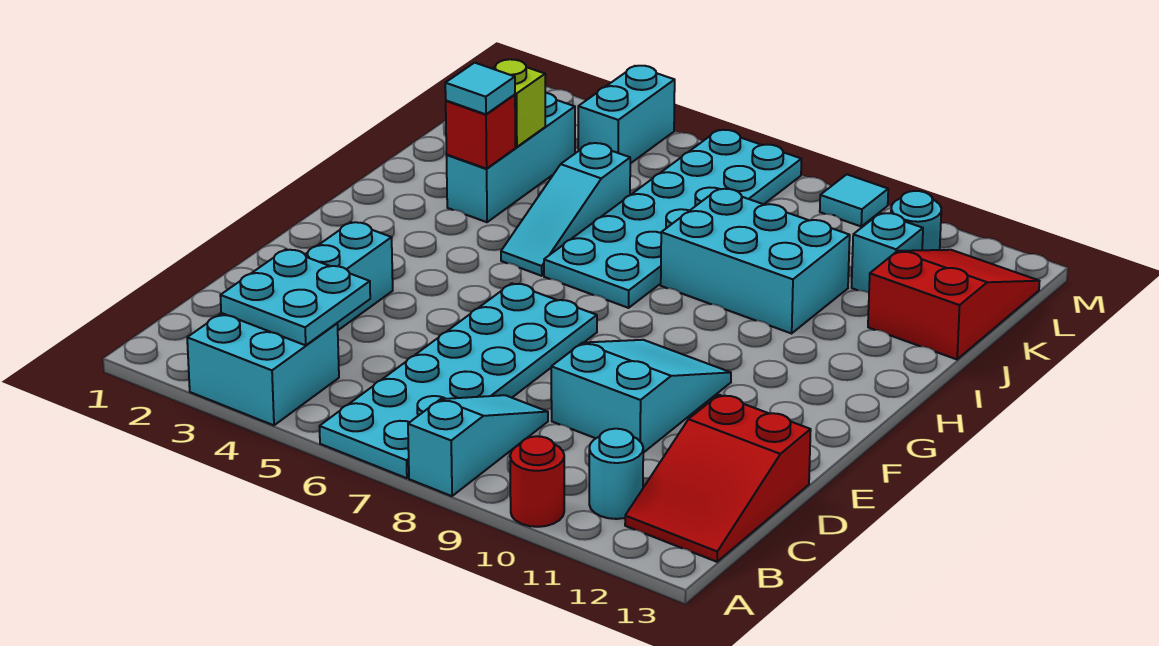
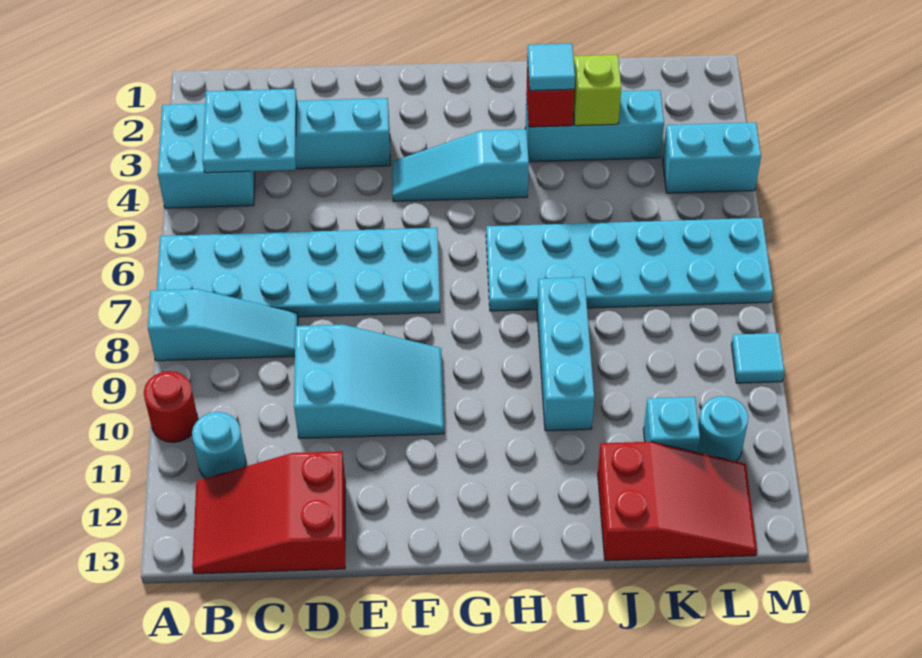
cyan 1x3 slope [501,143,630,276] -> cyan 1x3 slope moved to [392,129,529,201]
cyan 2x3 brick [661,189,850,333] -> cyan 1x3 brick [537,277,594,431]

